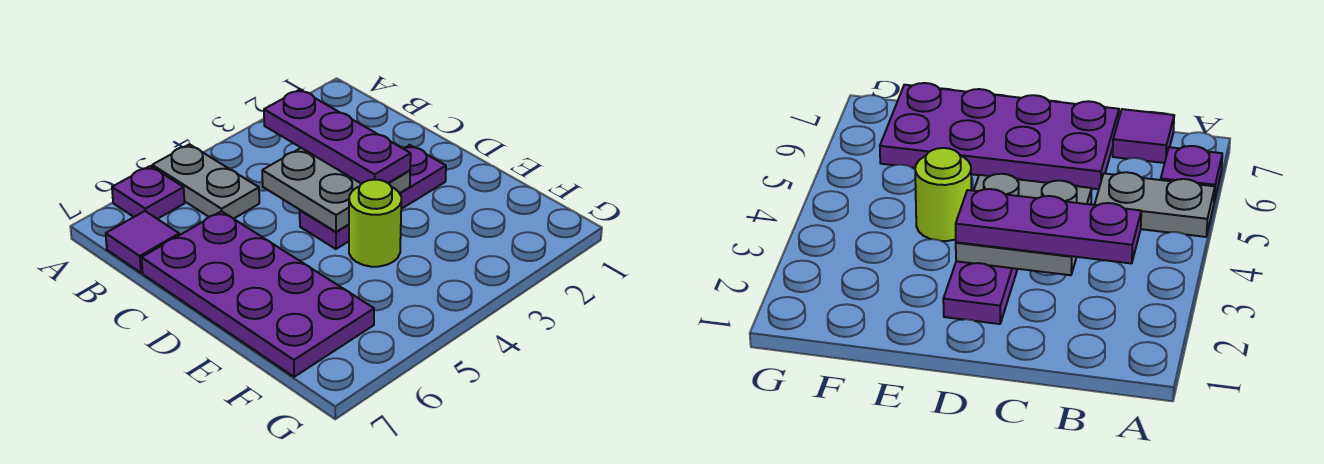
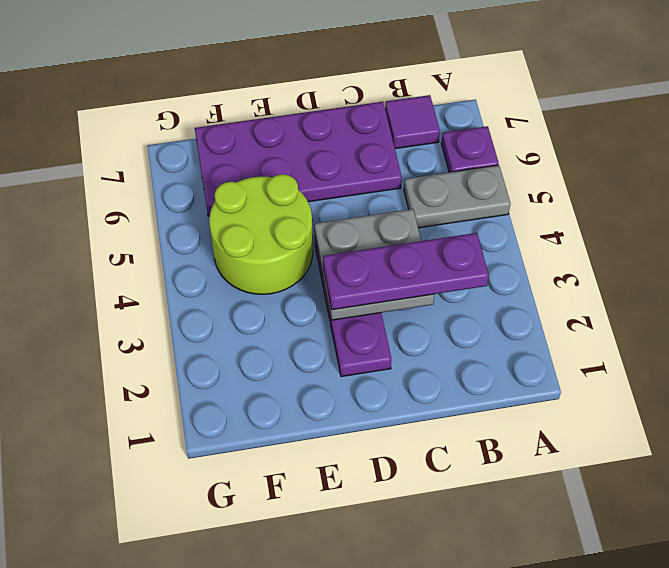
lime 1x1 round brick [349,180,401,267] -> lime 2x2 round brick [209,174,313,294]

